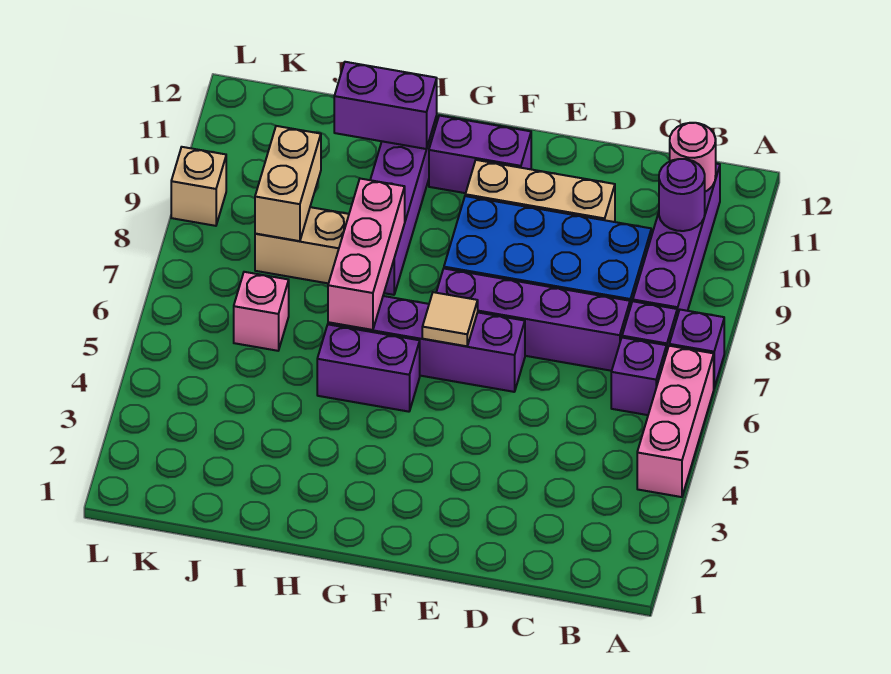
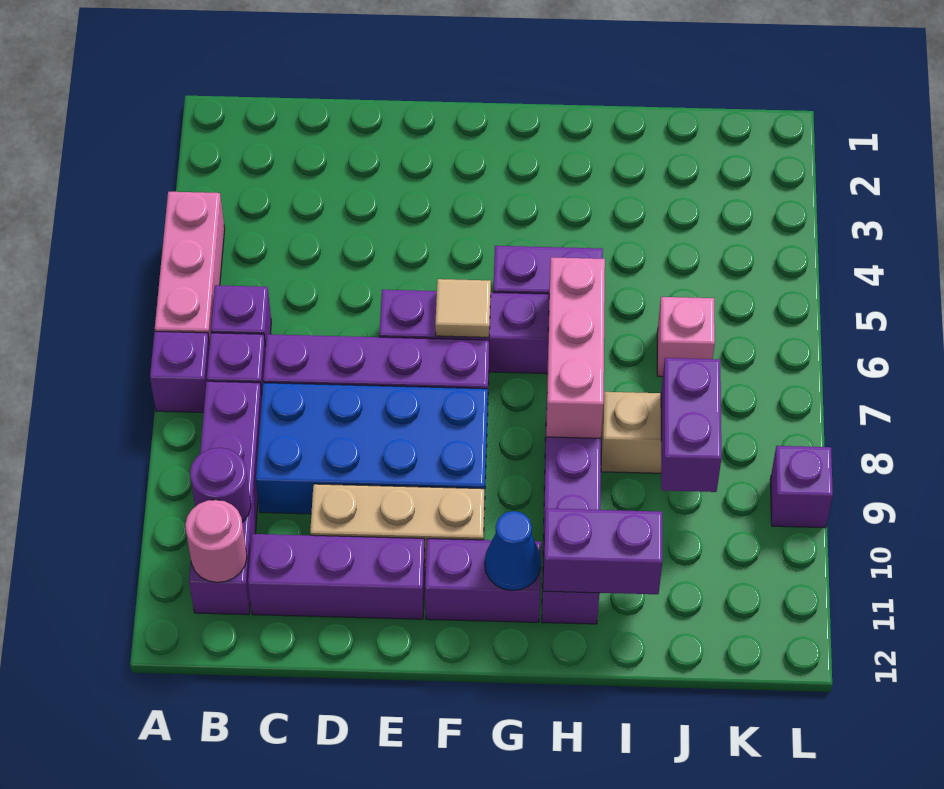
none -> purple 1x3 brick [248,534,425,619]
none -> blue 1x1 cone [485,511,541,590]
tan 1x2 brick [255,126,321,241] -> purple 1x2 brick [661,358,722,492]
tan 1x1 brick [171,147,226,226] -> purple 1x1 brick [770,446,833,528]

